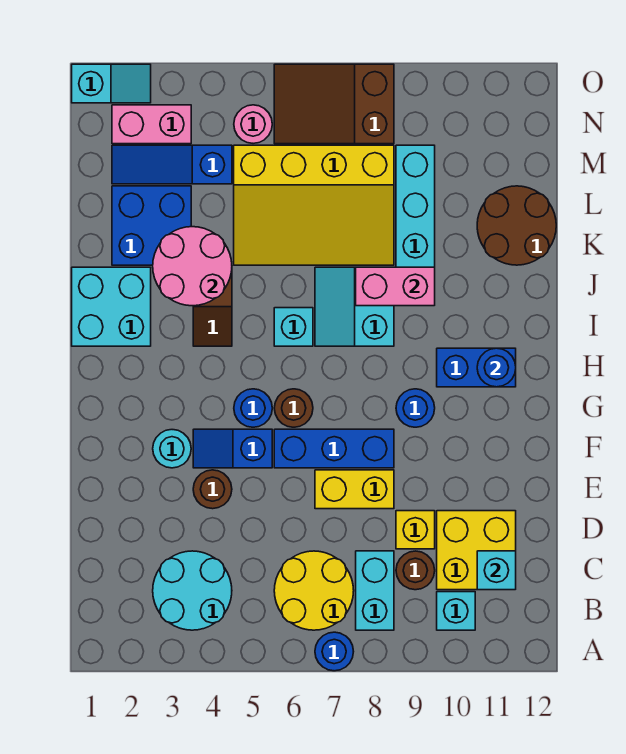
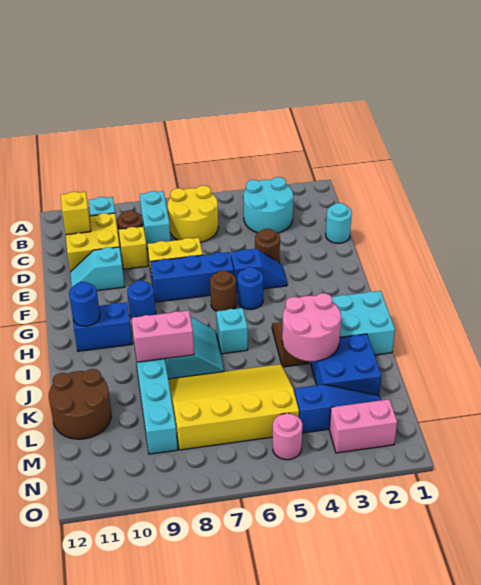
blue 1x1 round brick [315,632,354,671] -> none
cyan 1x1 brick [477,551,516,590] -> yellow 1x1 brick [61,192,91,235]
cyan 1x1 round brick [153,430,191,468] -> cyan 1x1 round brick moved to [326,203,352,243]
brown 2x3 slope [274,64,394,144] -> none
cyan 1x2 slope [72,64,151,103] -> cyan 1x2 slope moved to [70,247,125,291]

